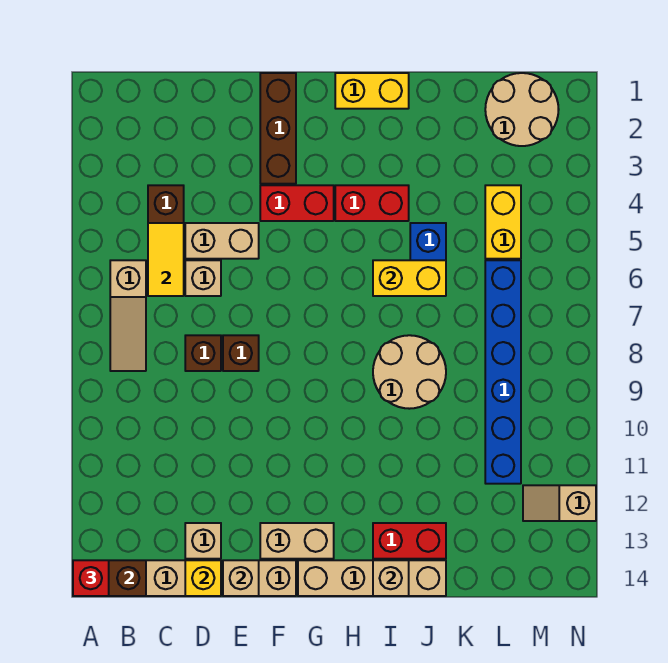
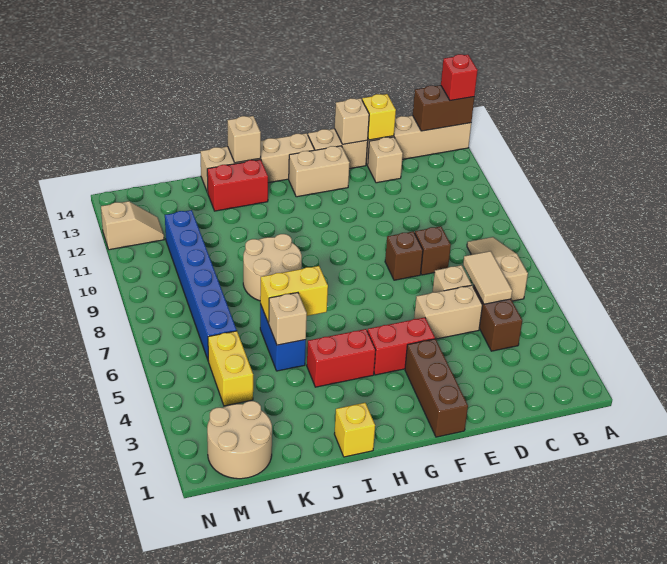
yellow 1x2 tile [148,223,184,296] -> tan 1x2 tile [463,251,512,304]
yellow 1x2 brick [335,73,409,109] -> yellow 1x1 brick [335,403,375,457]
none -> tan 1x1 brick [268,293,307,345]

